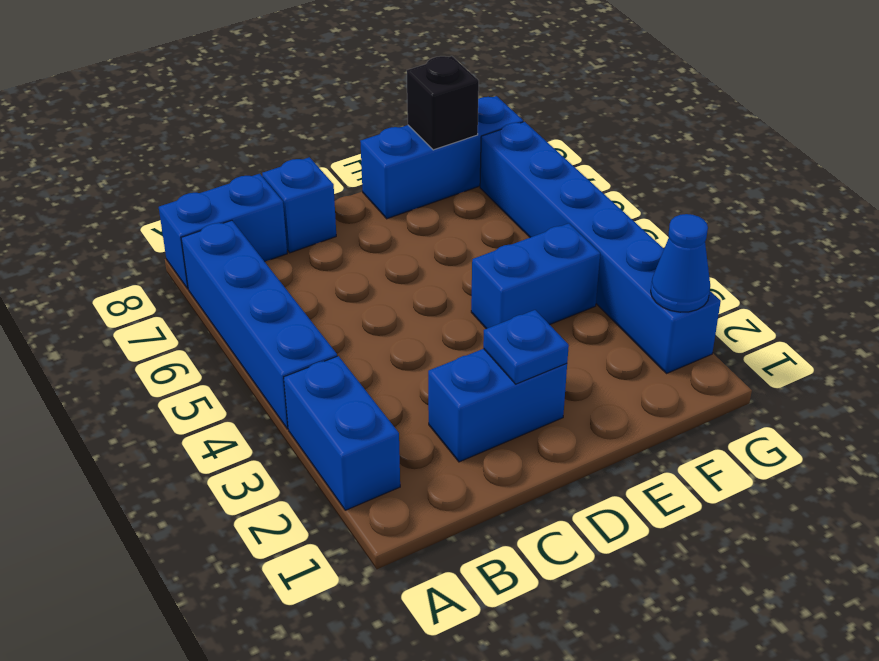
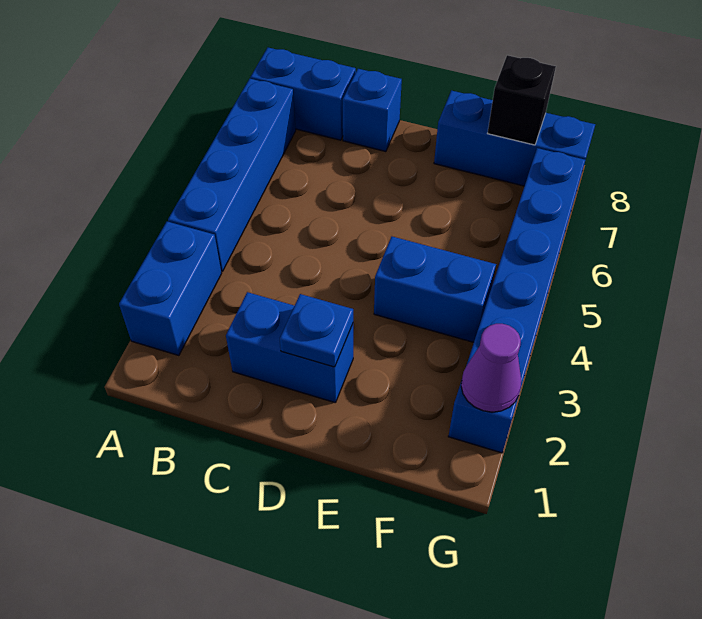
blue 1x1 cone [651,214,710,312] -> purple 1x1 cone [461,324,521,412]

